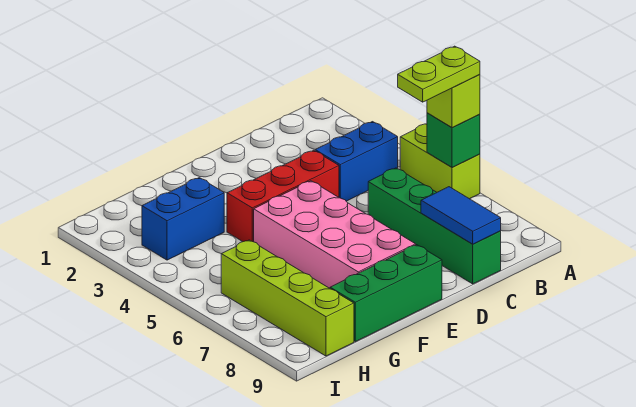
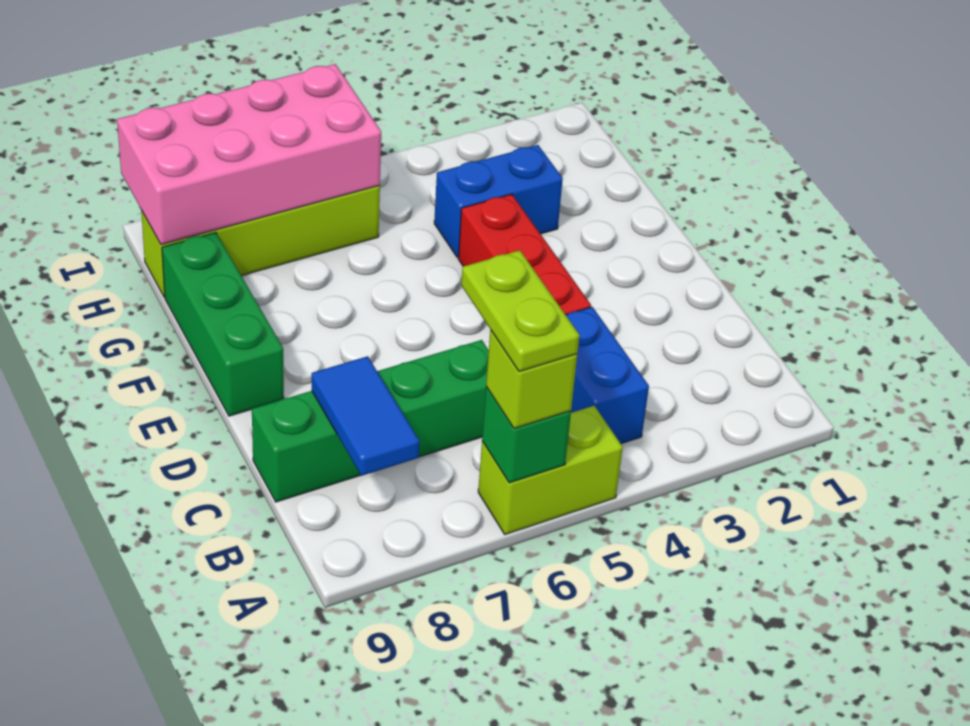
blue 1x2 tile [421,187,501,244] -> blue 1x2 tile turned to [312,356,420,476]
pink 2x4 brick [254,181,416,288] -> pink 2x4 brick moved to [117,64,381,245]
blue 1x2 brick [142,178,224,260] -> blue 1x2 brick turned to [434,145,563,258]

